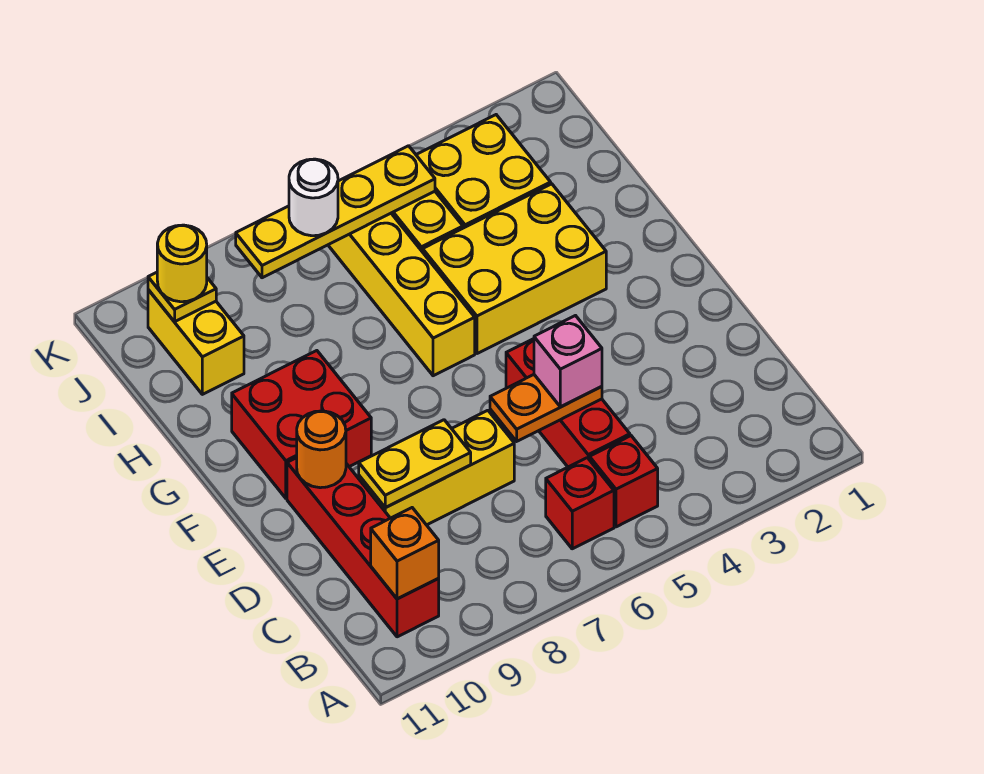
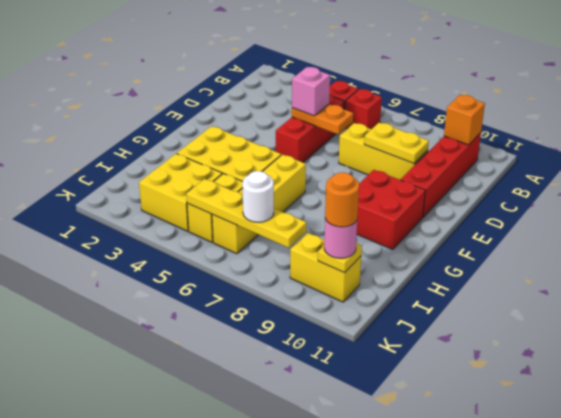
orange 1x1 round brick [297,411,346,488] -> orange 1x1 round brick moved to [325,172,359,227]
yellow 1x2 brick [148,290,244,394] -> yellow 1x2 brick turned to [290,233,361,302]
yellow 1x1 round brick [157,225,207,302] -> pink 1x1 round brick [324,218,357,258]

